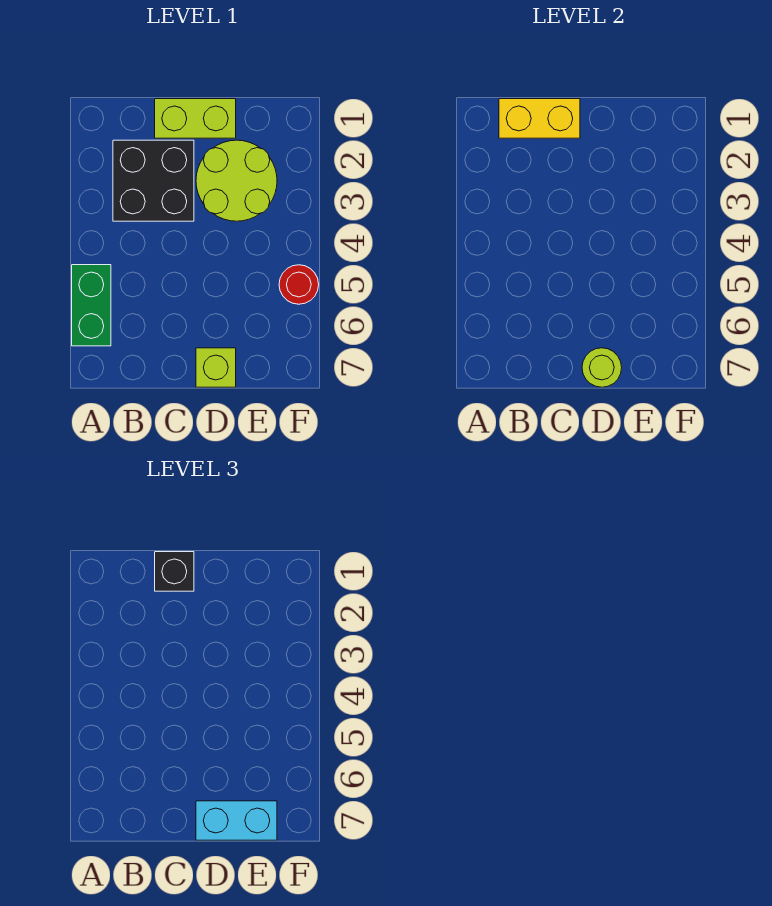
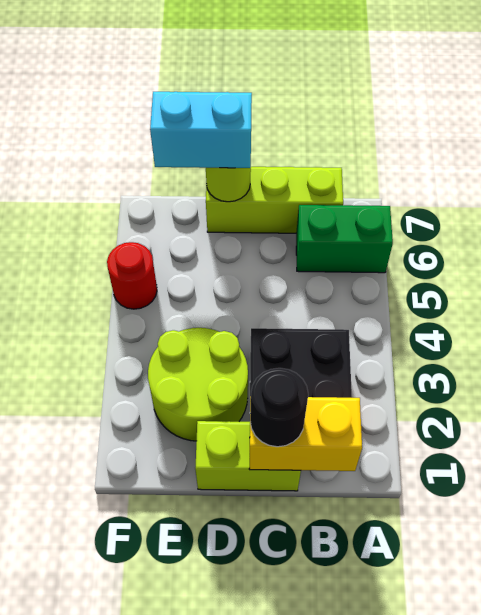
green 1x2 brick [72,265,111,346] -> green 1x2 brick turned to [296,205,393,273]
black 1x1 brick [155,552,194,591] -> black 1x1 round brick [250,368,308,447]
lime 1x1 brick [196,348,236,387] -> lime 1x3 brick [206,167,343,233]

